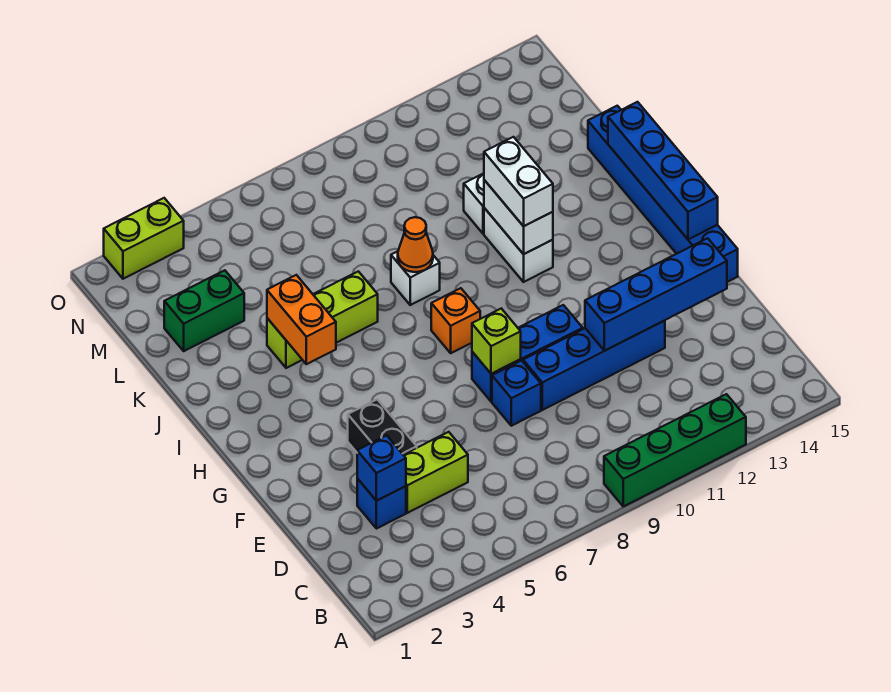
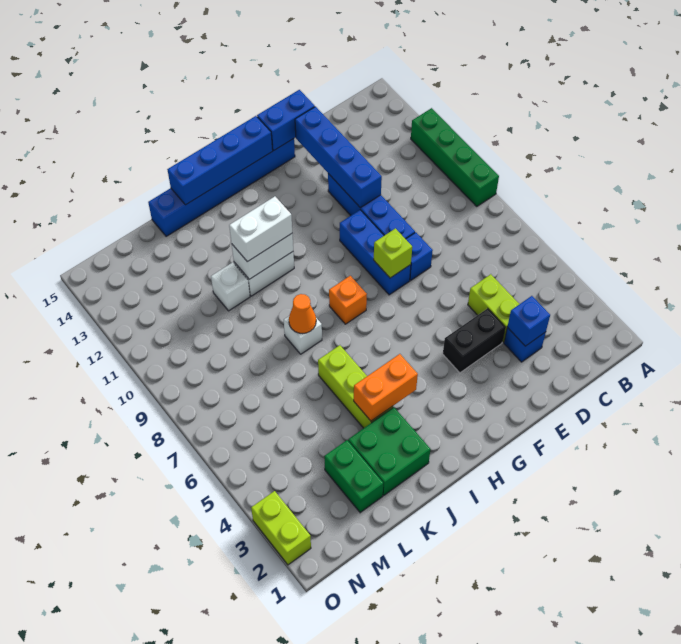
none -> blue 1x2 brick [257,90,315,151]
none -> green 2x2 brick [348,407,431,495]

